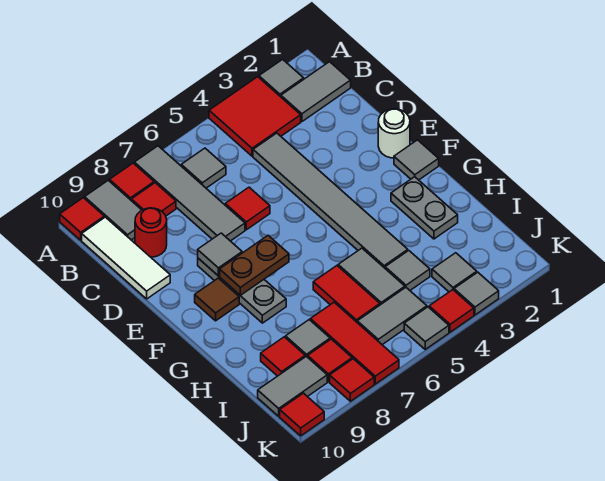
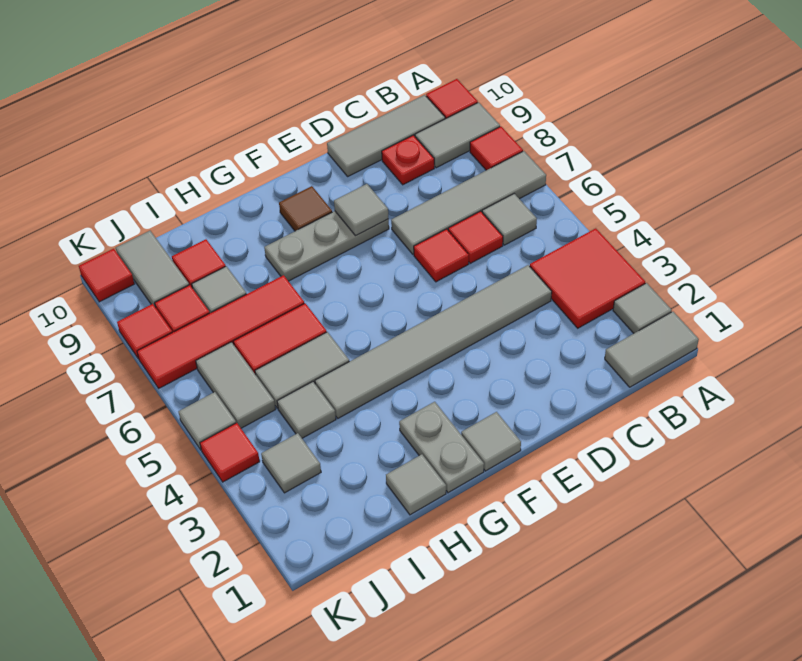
grey 1x2 tile [281,62,351,122] -> grey 1x2 tile turned to [605,312,699,387]
red 1x1 tile [131,183,176,216] -> red 1x1 tile moved to [448,211,503,263]
white 1x3 tile [82,217,170,299] -> grey 1x3 tile [327,95,445,176]
red 1x1 round brick [135,208,167,257] -> red 1x1 plate [382,135,434,185]
white 1x1 round brick [378,109,410,158] -> none
brown 1x2 plate [220,236,289,295] -> none
grey 1x2 plate [391,177,458,239] -> grey 1x2 plate turned to [399,402,484,493]
red 1x3 tile [310,302,399,384] -> red 1x4 tile [137,275,304,388]
grey 1x1 tile [454,272,499,315] -> grey 1x1 tile moved to [386,454,446,515]

